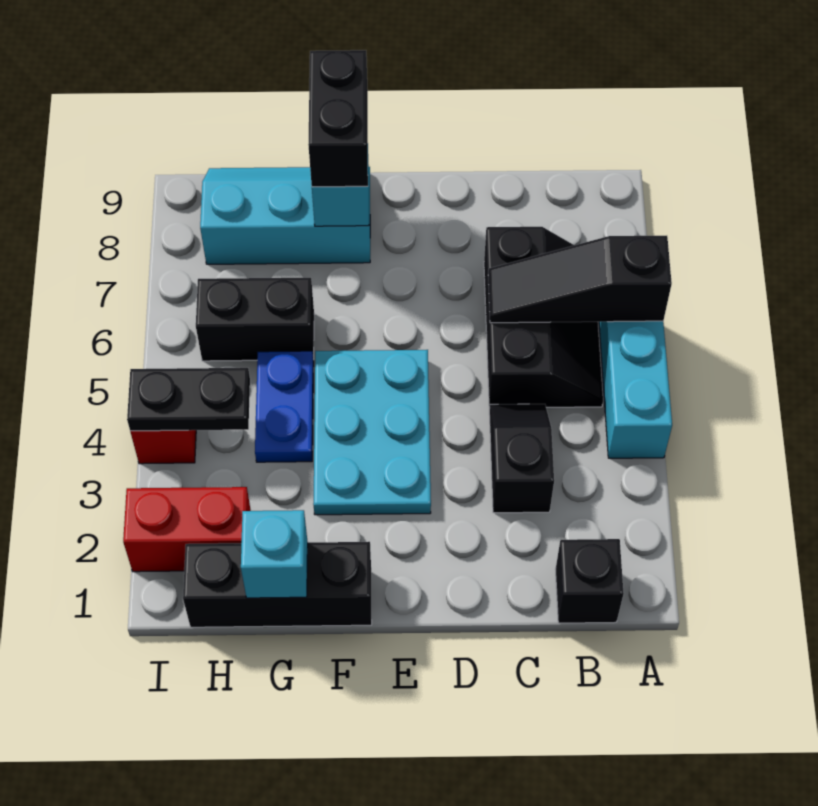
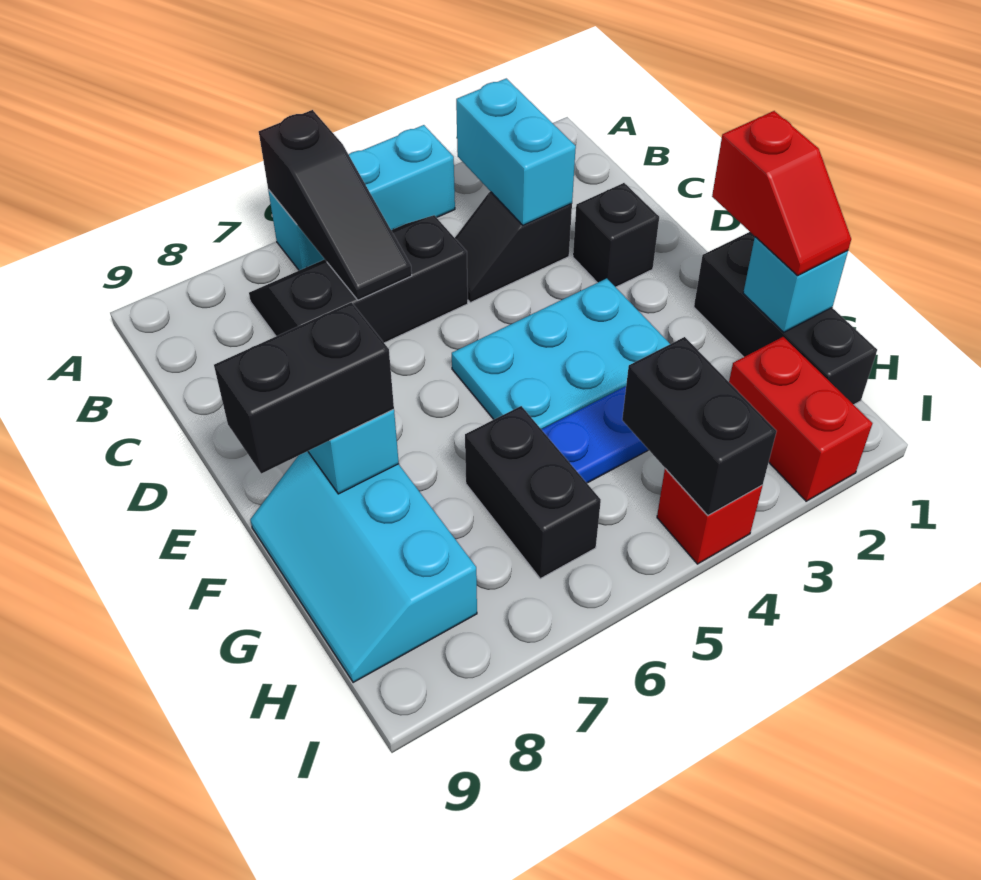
black 1x1 brick [556,539,624,623] -> black 1x1 brick moved to [573,183,659,287]
none -> cyan 1x2 brick [456,78,576,225]
none -> red 1x2 slope [712,111,851,275]
black 1x2 plate [127,368,250,431] -> black 1x2 brick [622,337,777,515]

